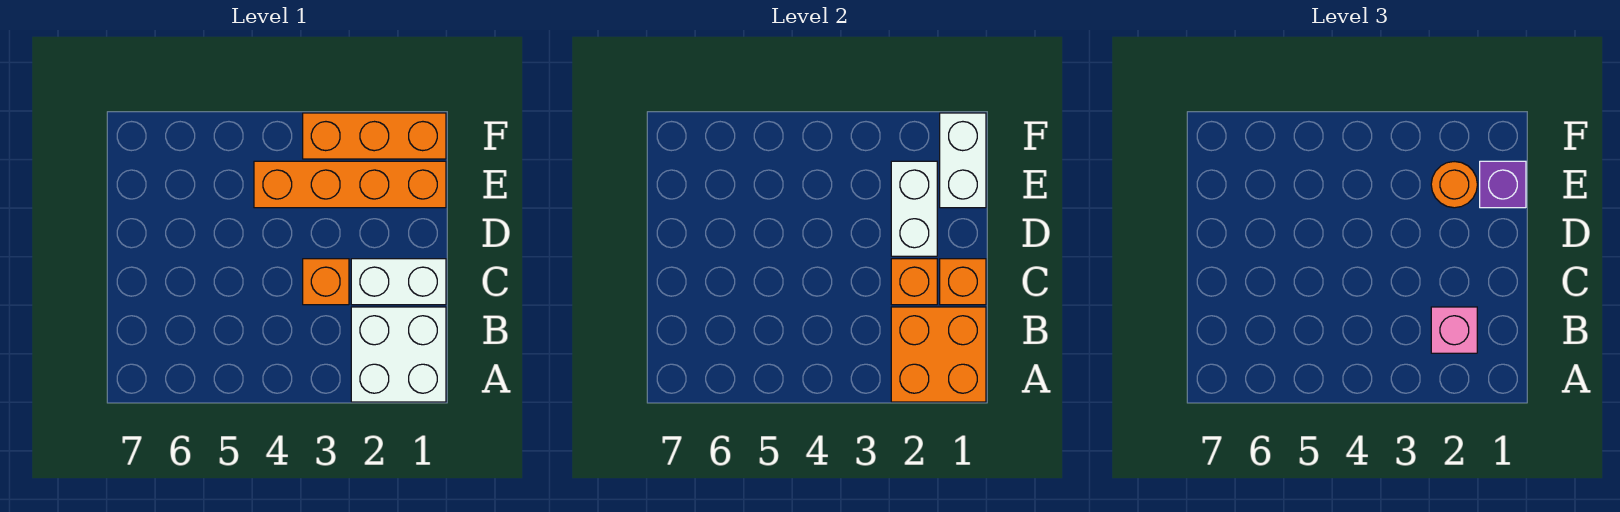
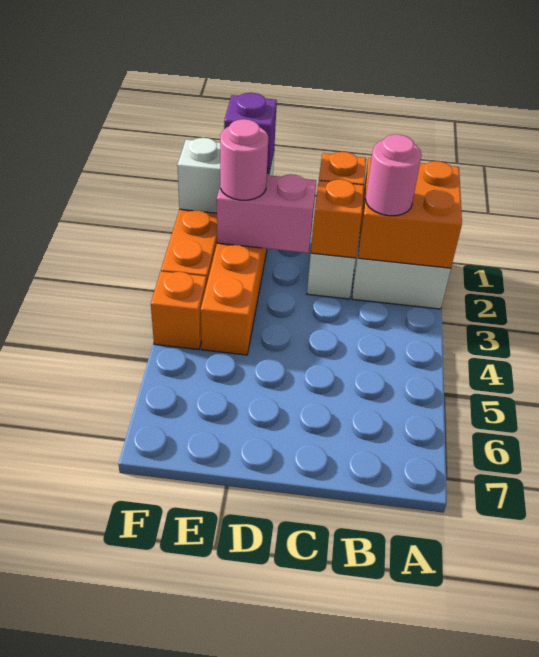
pink 1x1 brick [1431,307,1477,353] -> pink 1x1 round brick [366,134,422,216]
orange 1x1 brick [303,259,349,305] -> orange 1x1 brick moved to [151,271,207,350]
white 1x2 brick [891,161,937,256] -> pink 1x2 brick [217,174,316,253]
orange 1x1 round brick [1431,162,1477,208] -> pink 1x1 round brick [220,119,268,200]

